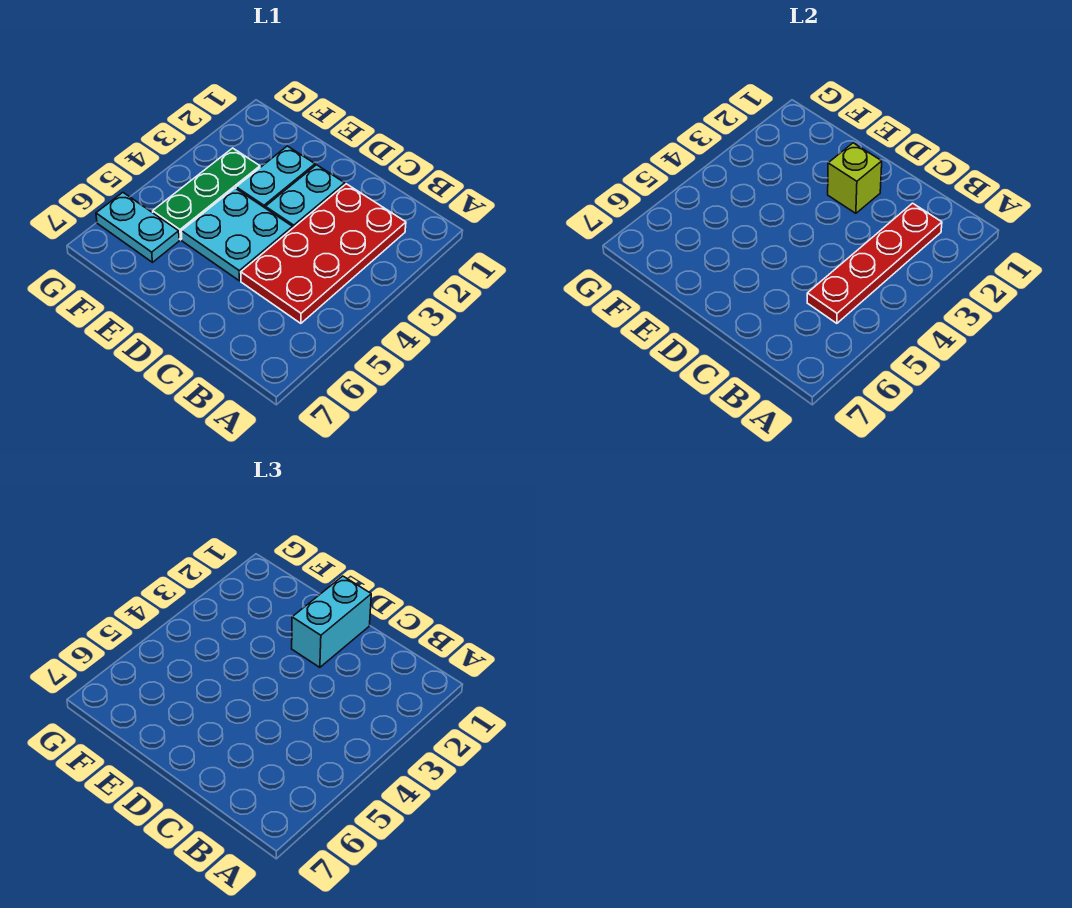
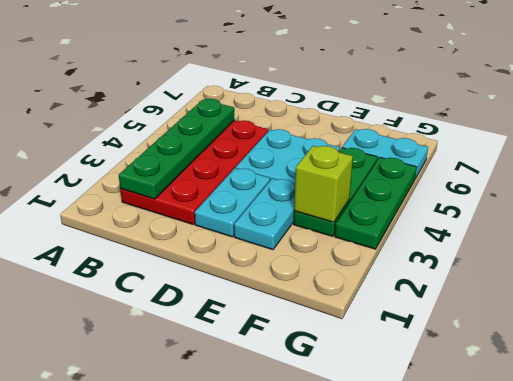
red 1x4 plate [807,203,942,323] -> green 1x4 plate [119,99,235,199]
cyan 1x2 brick [292,576,371,667] -> none
lime 1x1 brick [828,143,882,213] -> lime 1x1 brick moved to [294,146,353,222]
none -> green 1x3 plate [335,157,417,249]

